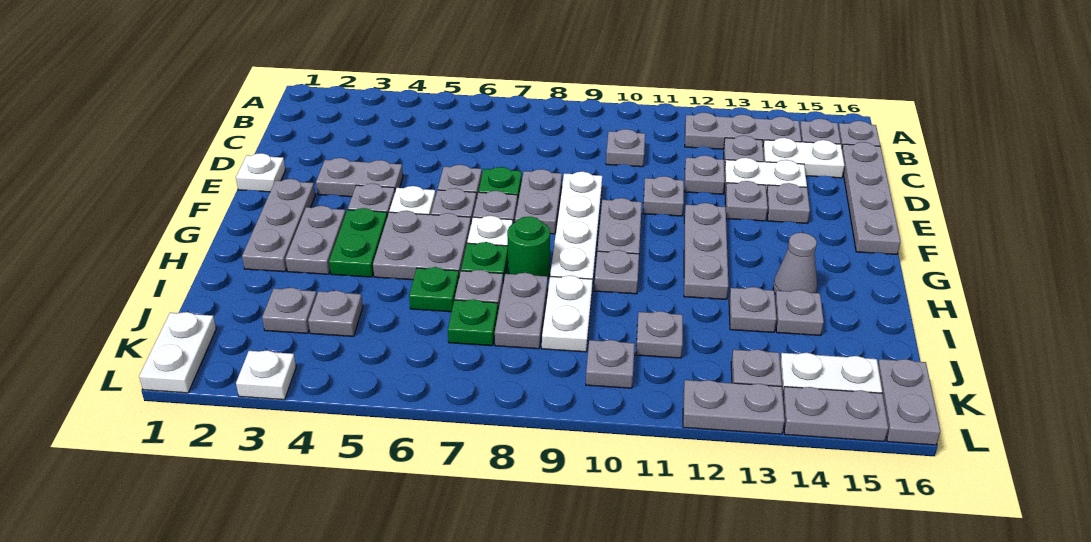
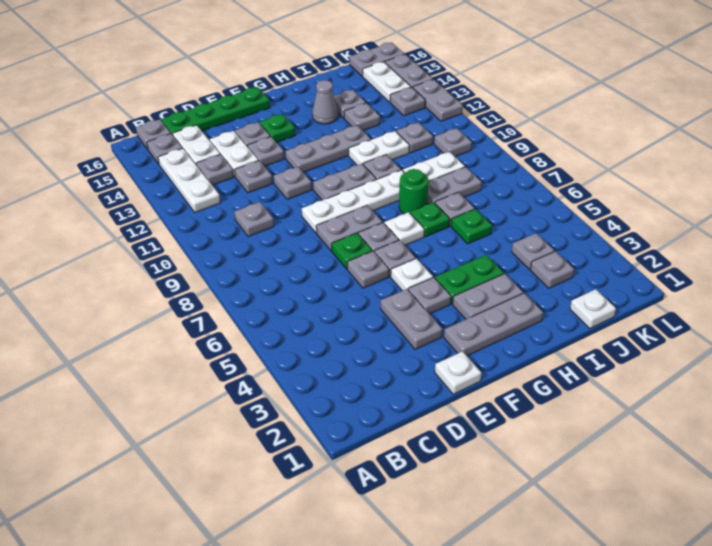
grey 1x3 plate [685,113,801,149] -> white 1x3 plate [158,148,220,212]
grey 1x4 plate [842,142,901,254] -> green 1x4 plate [161,87,270,135]
grey 2x2 plate [373,211,471,280] -> none
green 1x1 plate [448,299,498,346] -> green 1x1 plate moved to [260,114,295,143]
white 1x2 plate [139,312,216,393] -> white 1x2 plate moved to [349,131,409,165]
white 1x1 plate [236,350,296,400] -> white 1x1 plate moved to [570,289,616,328]

